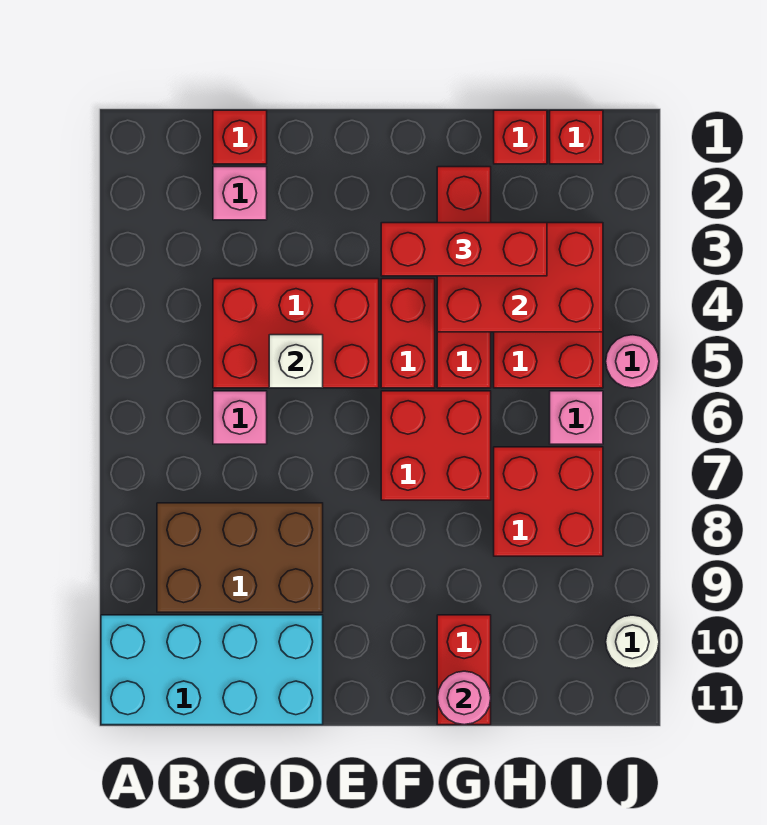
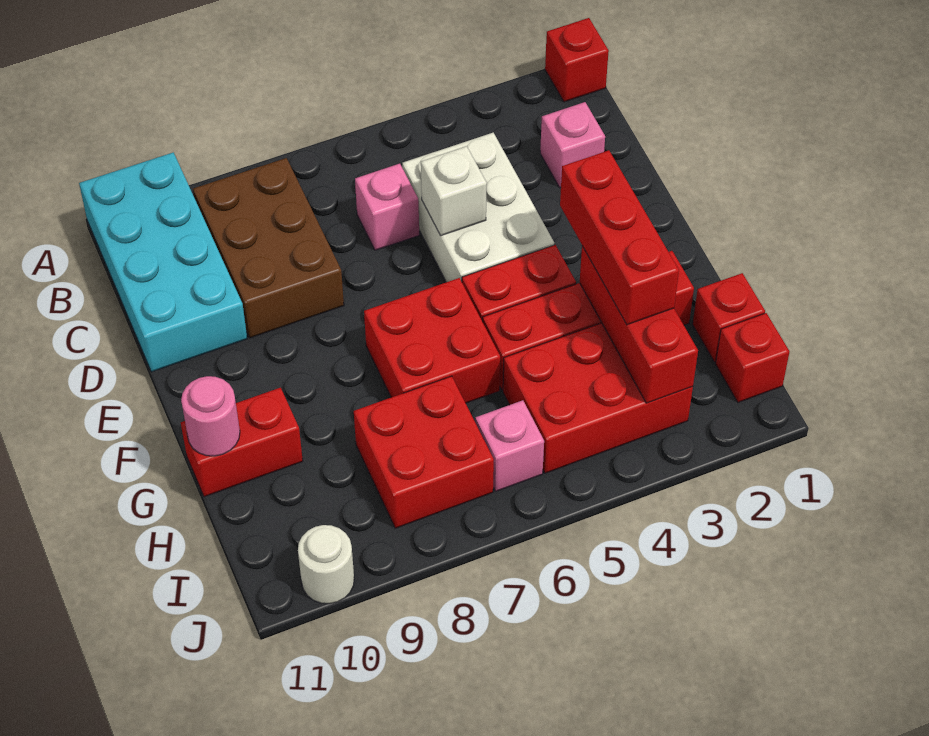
red 1x1 brick [213,110,267,164] -> red 1x1 brick moved to [545,18,609,102]
red 2x3 brick [213,279,379,388] -> white 2x3 brick [402,133,554,282]
red 2x3 brick [437,223,603,332] -> red 1x3 brick [580,246,698,403]
pink 1x1 round brick [606,335,659,388] -> none

